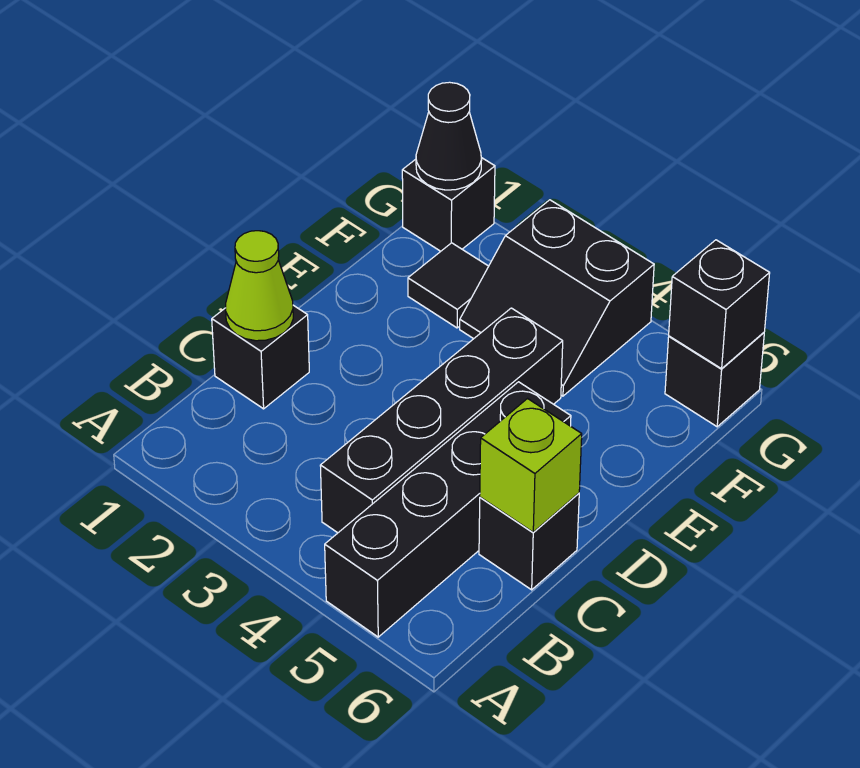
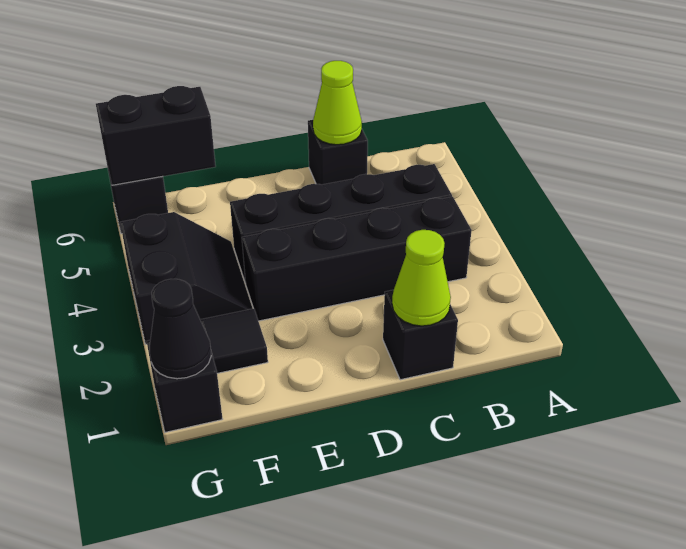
black 1x4 brick [325,382,571,637] -> black 1x4 brick moved to [242,197,472,321]
lime 1x1 brick [480,399,582,532] -> lime 1x1 cone [313,61,362,145]
black 1x1 brick [669,240,770,369] -> black 1x2 brick [96,86,216,185]

